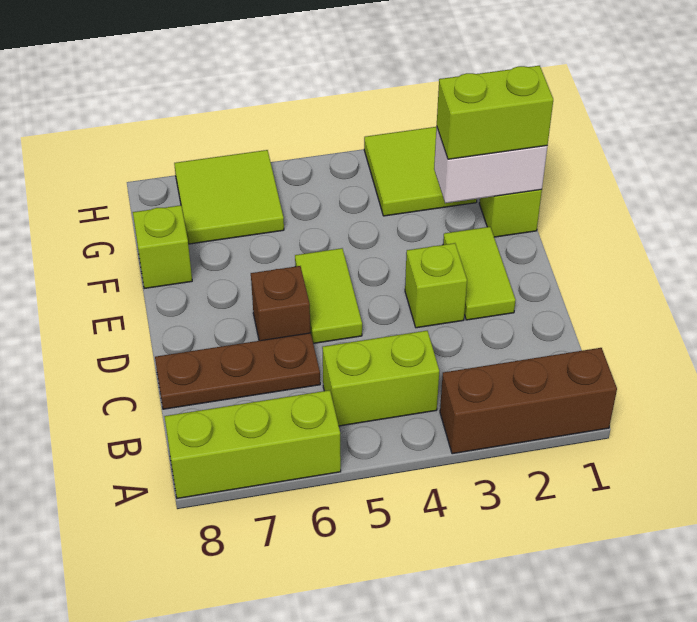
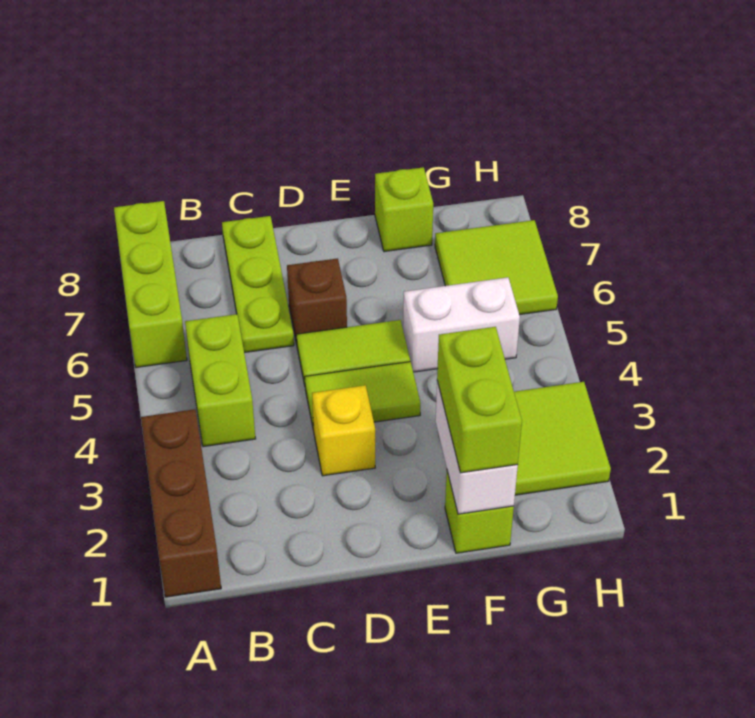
brown 1x3 plate [155,333,320,409] -> lime 1x3 plate [222,216,294,353]
lime 1x2 tile [443,227,516,320] -> lime 1x2 tile moved to [305,362,421,431]
lime 1x1 brick [405,243,467,328] -> yellow 1x1 brick [312,385,375,476]
none -> white 1x2 brick [403,277,520,372]

